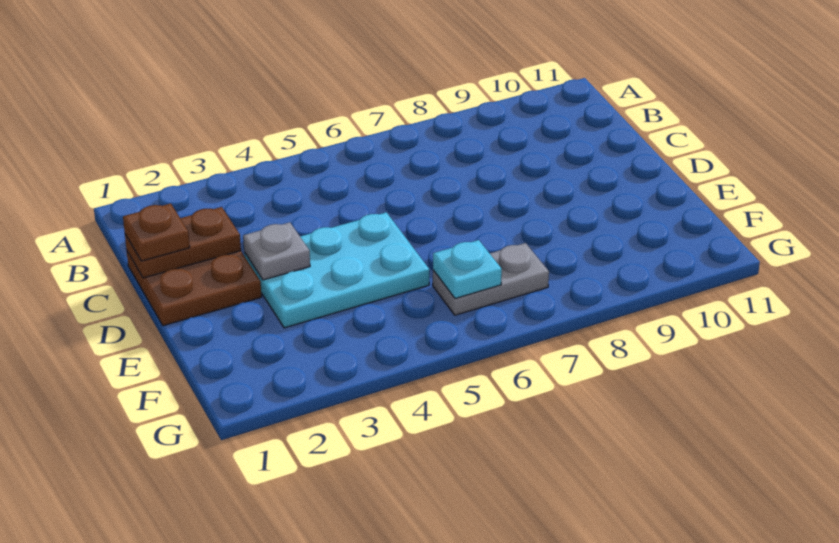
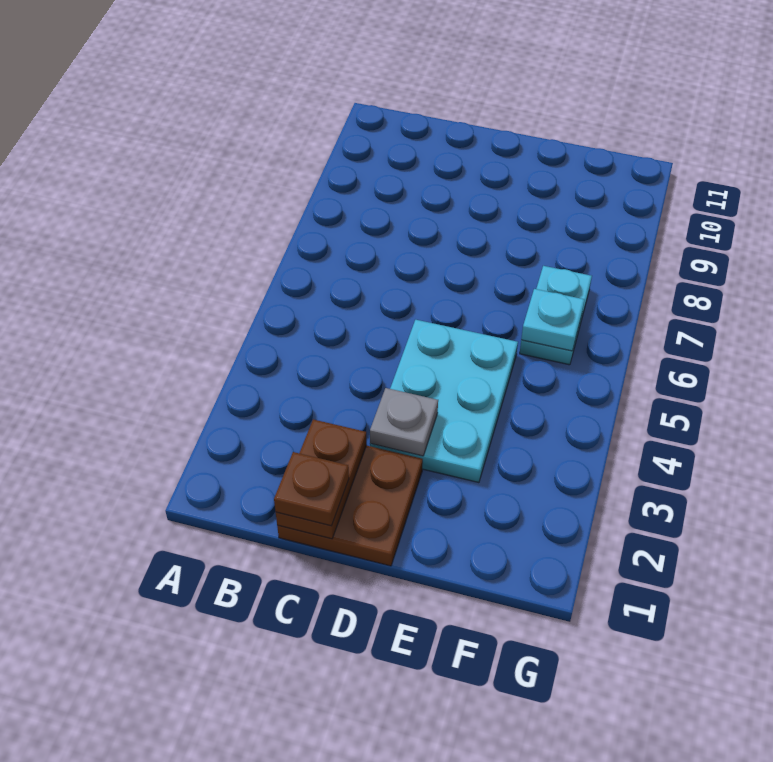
grey 1x2 plate [433,243,549,315] -> cyan 1x2 plate [520,266,592,365]

